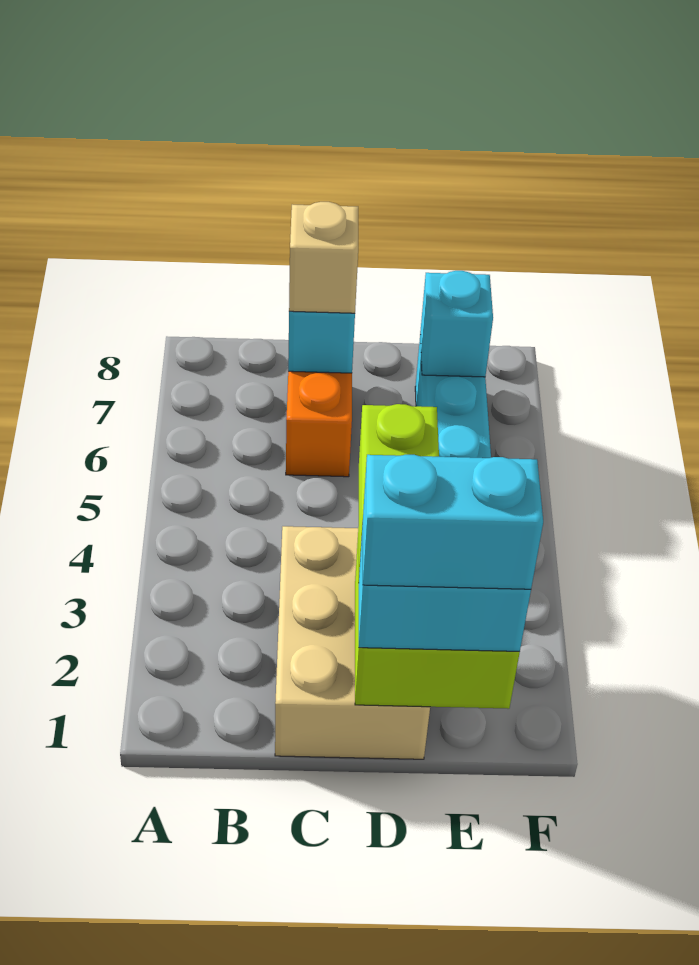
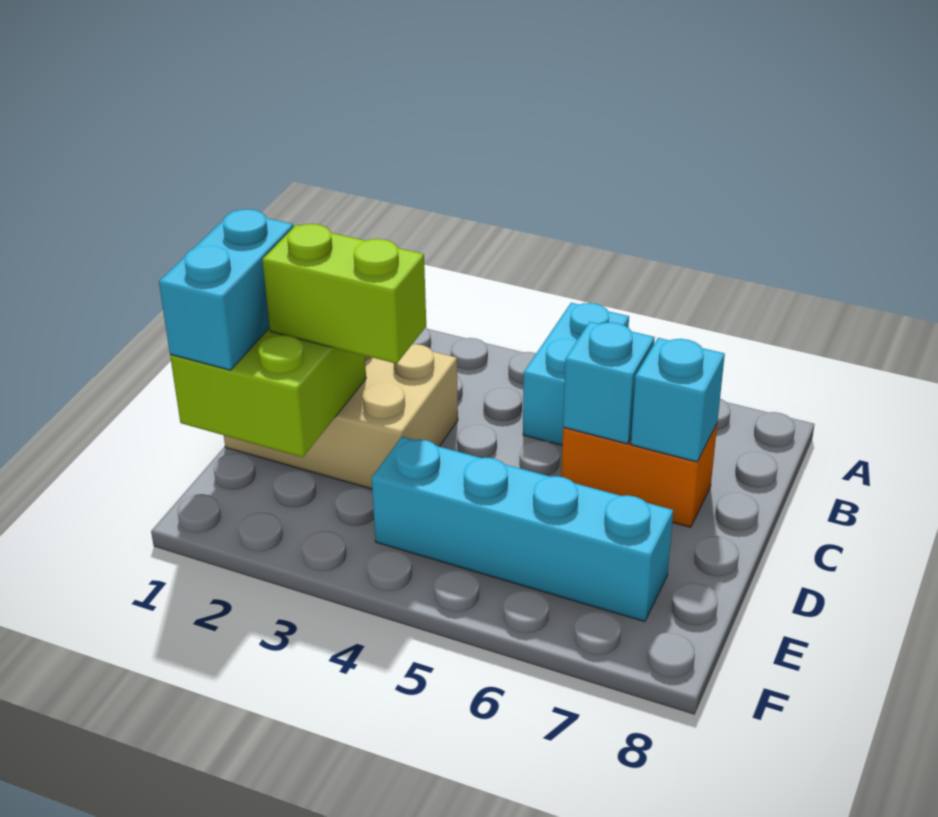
tan 1x1 brick [289,202,358,313] -> none
cyan 1x2 brick [363,455,543,589] -> cyan 1x2 brick moved to [523,303,629,445]
cyan 1x1 brick [420,271,493,377] -> cyan 1x1 brick moved to [563,322,655,444]

